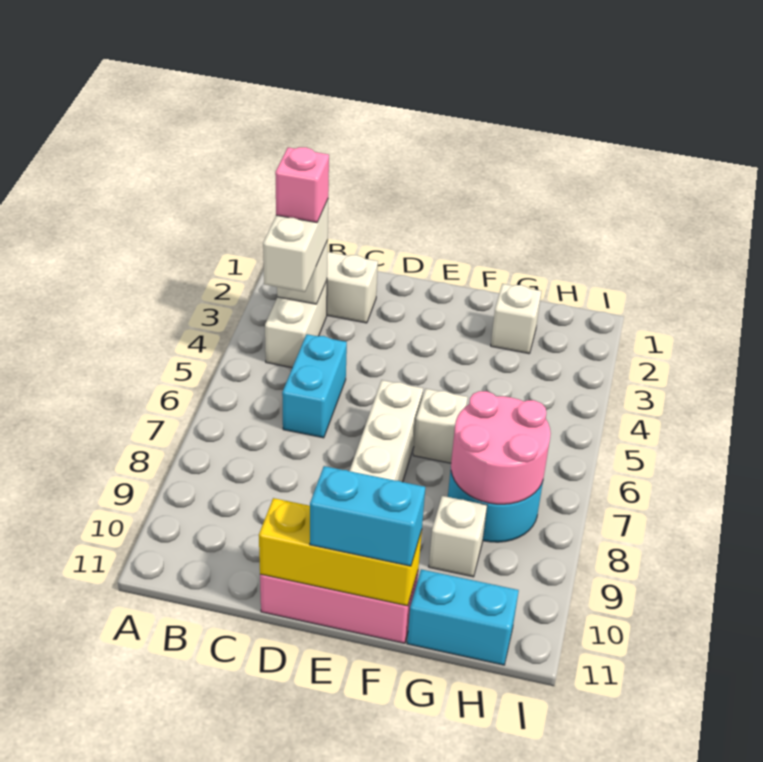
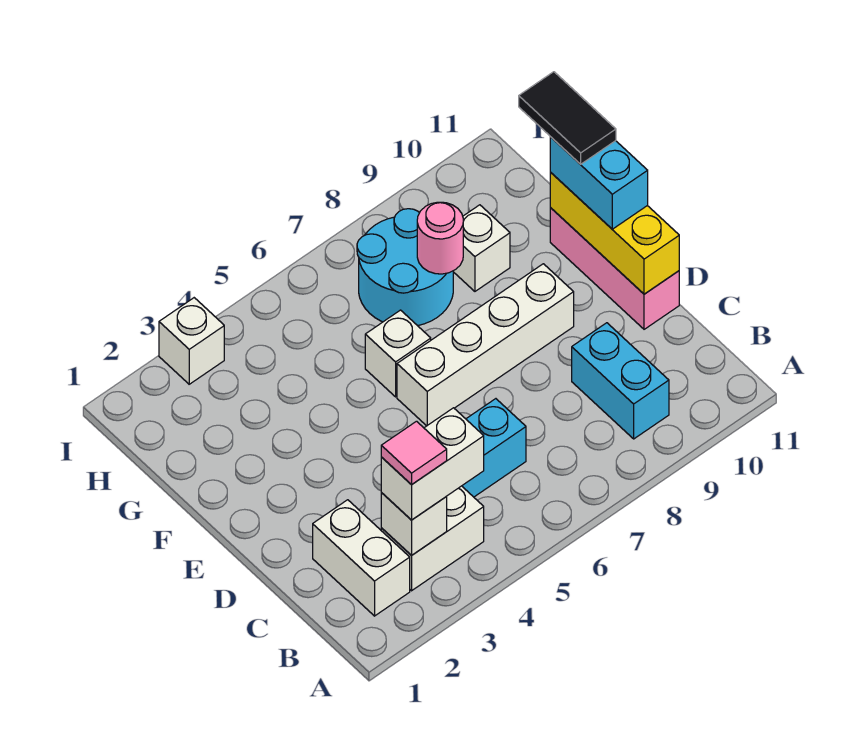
pink 1x1 brick [275,147,329,223] -> pink 1x1 tile [381,421,447,485]
none -> black 1x2 tile [519,72,616,164]
white 1x1 brick [491,284,541,354] -> white 1x1 brick moved to [159,298,224,384]
pink 2x2 round brick [451,391,551,504] -> pink 1x1 round brick [417,202,463,274]
cyan 1x2 brick [407,569,519,665] -> cyan 1x2 brick moved to [572,323,669,439]

